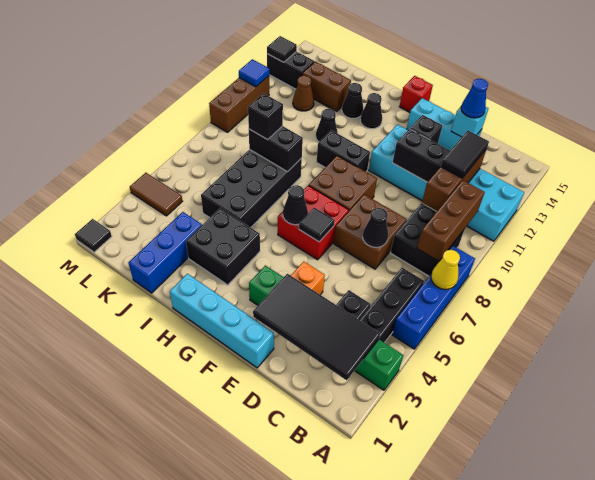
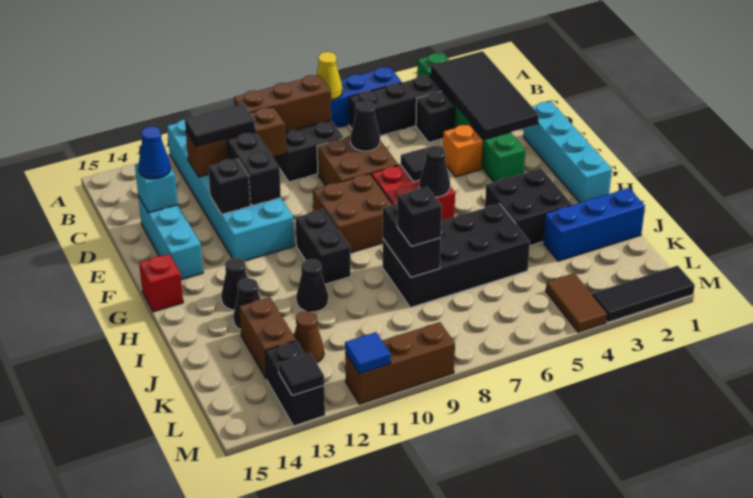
black 1x1 tile [75,219,112,252] -> black 1x3 tile [592,266,695,322]

